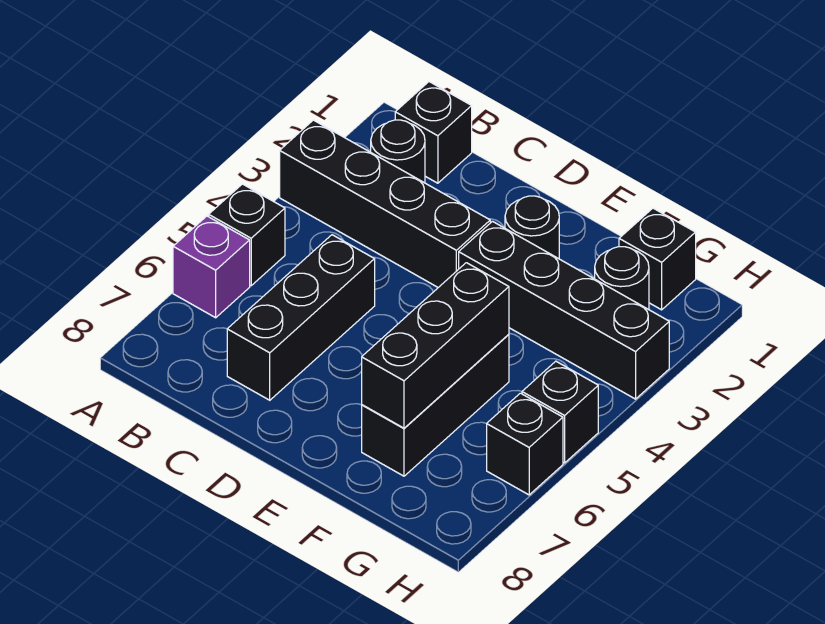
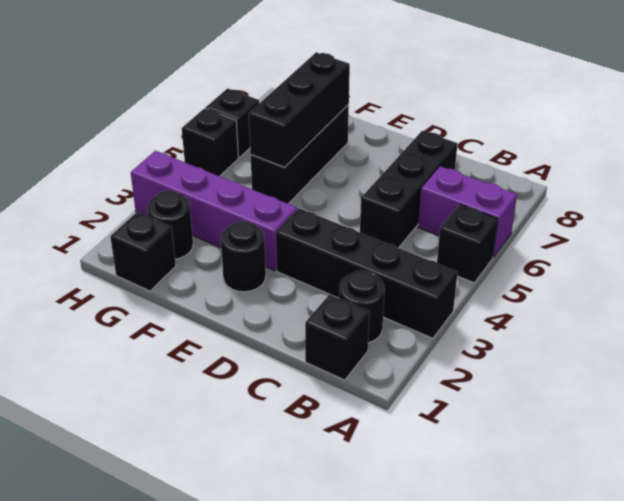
purple 1x1 brick [173,216,250,318] -> purple 1x2 brick [418,166,517,257]
black 1x4 brick [459,221,669,399] -> purple 1x4 brick [131,151,297,271]

